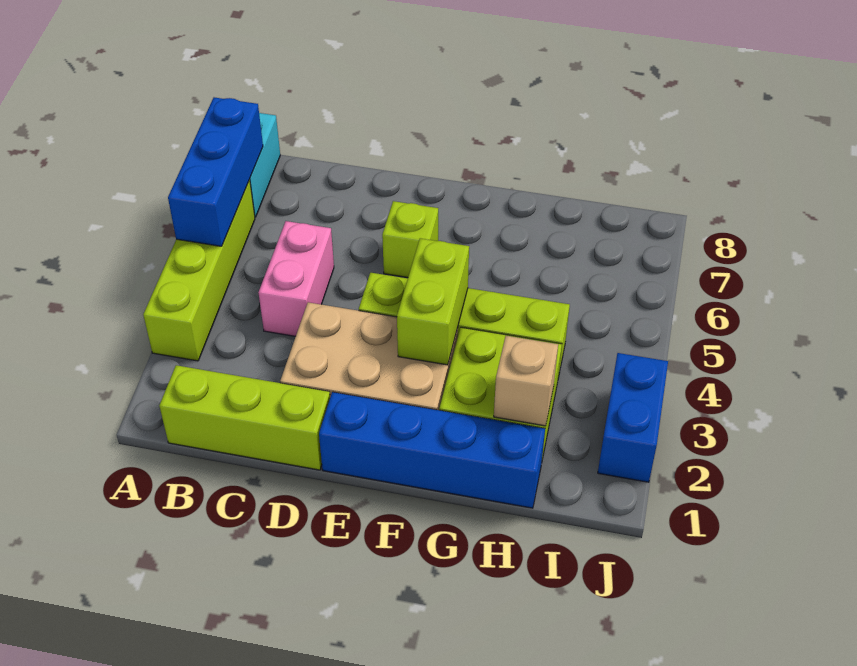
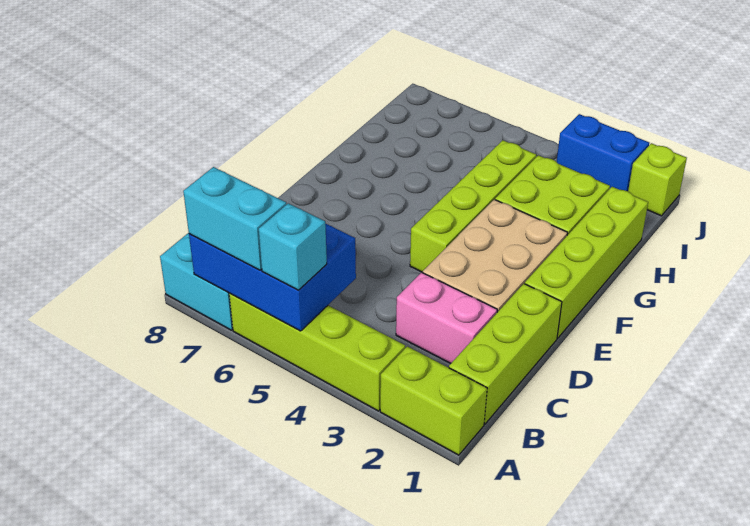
blue 1x3 brick [168,97,263,246] -> blue 2x3 brick [189,224,356,331]
none -> cyan 1x1 brick [259,203,327,290]
none -> cyan 1x2 brick [183,167,286,270]
pink 1x2 brick [258,221,334,336] -> pink 1x2 brick moved to [396,272,497,364]
blue 1x4 brick [319,392,545,508] -> lime 1x4 brick [525,187,648,338]
lime 1x1 brick [382,201,438,278] -> lime 1x1 brick moved to [628,143,687,216]
lime 1x2 brick [397,238,469,365] -> lime 1x2 brick moved to [380,346,487,455]
tan 1x1 brick [494,336,558,426] -> none

